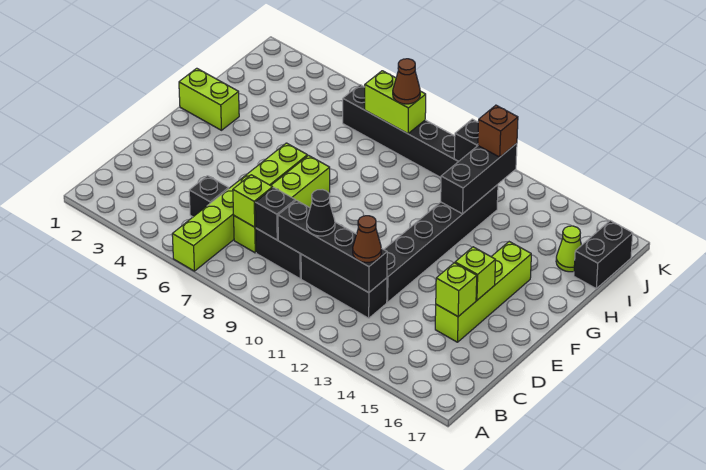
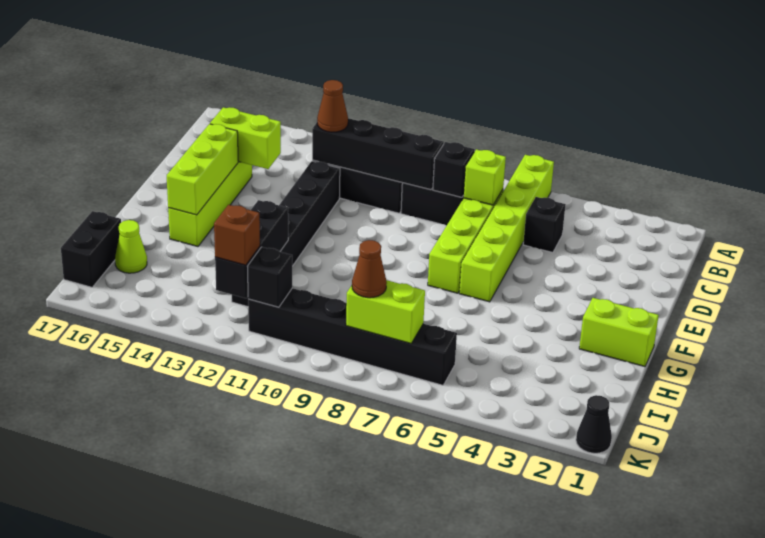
black 1x1 cone [307,190,335,236] -> black 1x1 cone moved to [576,395,612,453]
lime 1x1 brick [436,263,477,316] -> lime 1x2 brick [210,107,281,169]
lime 1x1 brick [455,247,496,300] -> lime 1x3 brick [167,124,238,215]

